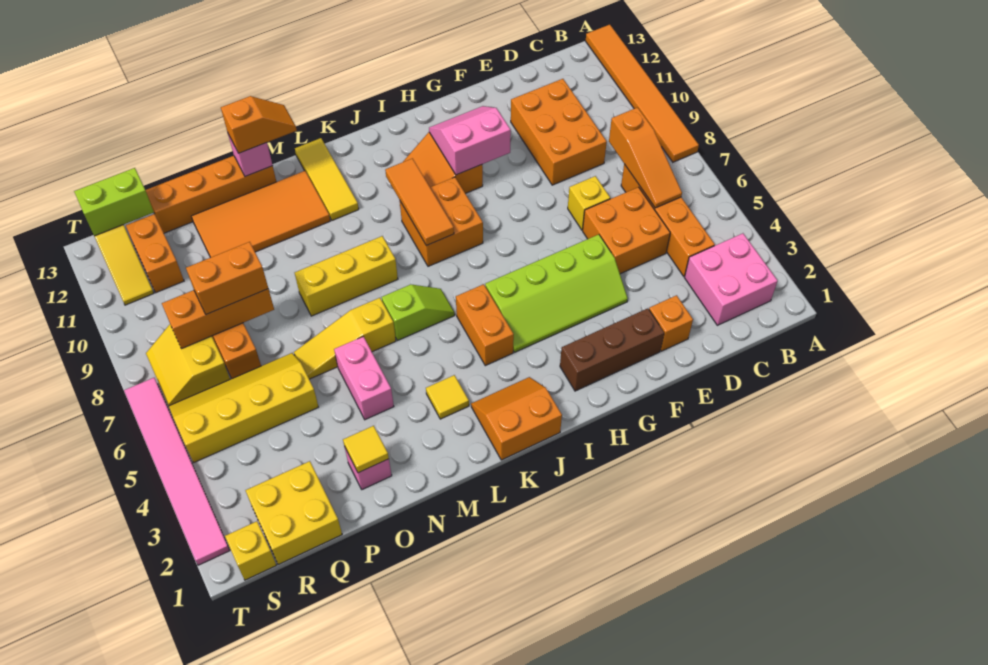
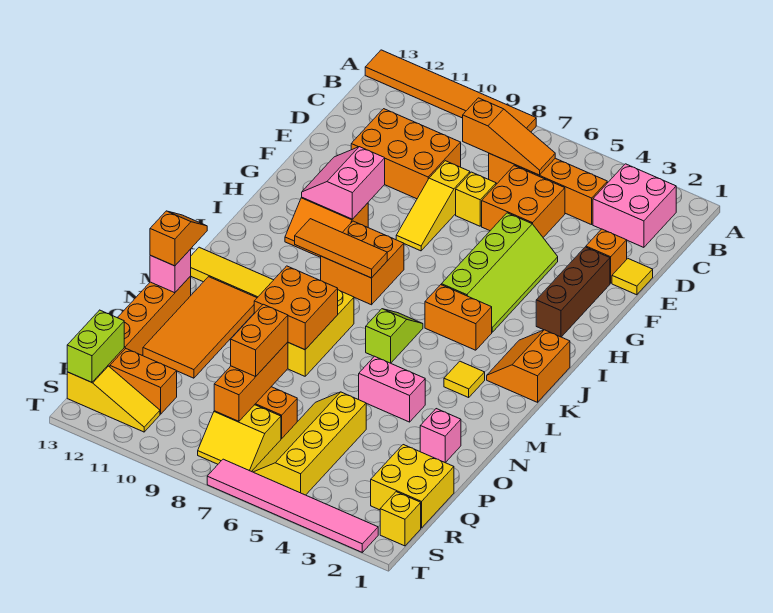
yellow 1x3 slope [294,298,396,379] -> yellow 1x3 slope moved to [396,161,470,251]
none -> orange 2x2 brick [254,266,338,350]
yellow 1x1 tile [343,426,389,473] -> yellow 1x1 tile moved to [612,259,653,295]

